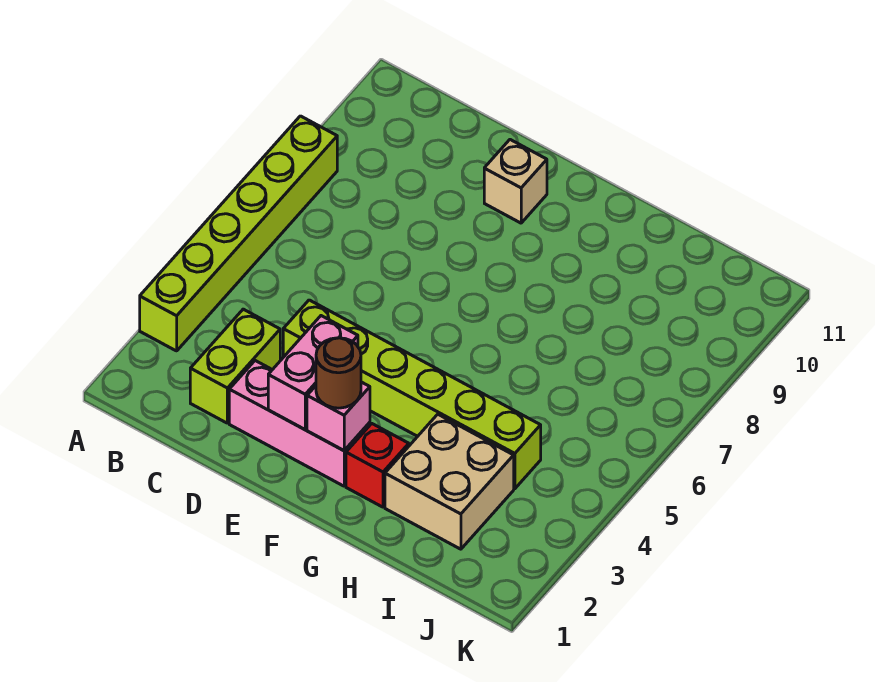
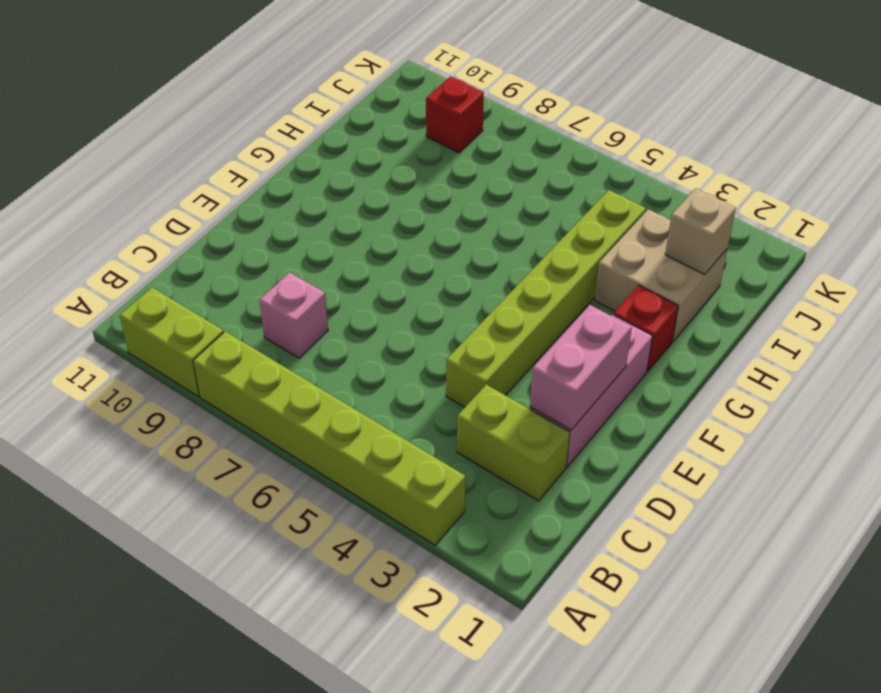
none -> lime 1x2 brick [120,288,224,397]
pink 1x2 brick [268,316,358,429] -> pink 1x2 brick turned to [530,305,632,430]
tan 1x1 brick [484,140,547,223] -> tan 1x1 brick moved to [665,188,736,274]
pink 1x1 brick [307,382,370,451] -> pink 1x1 brick moved to [259,273,328,358]
brown 1x1 round brick [316,338,361,408] -> none
none -> red 1x1 brick [426,76,484,153]

